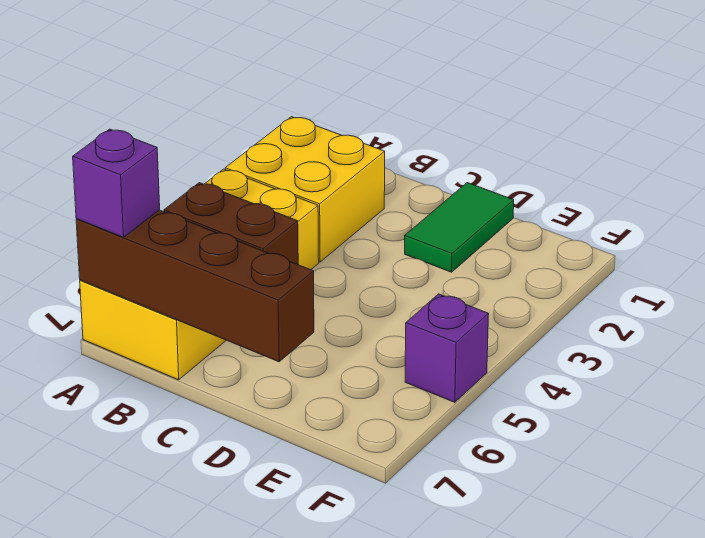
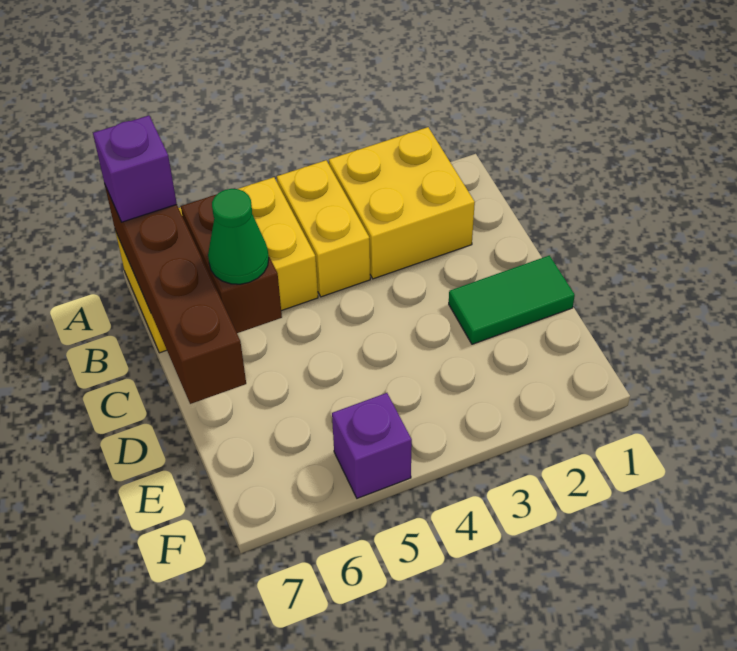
none -> green 1x1 cone [208,189,269,284]

